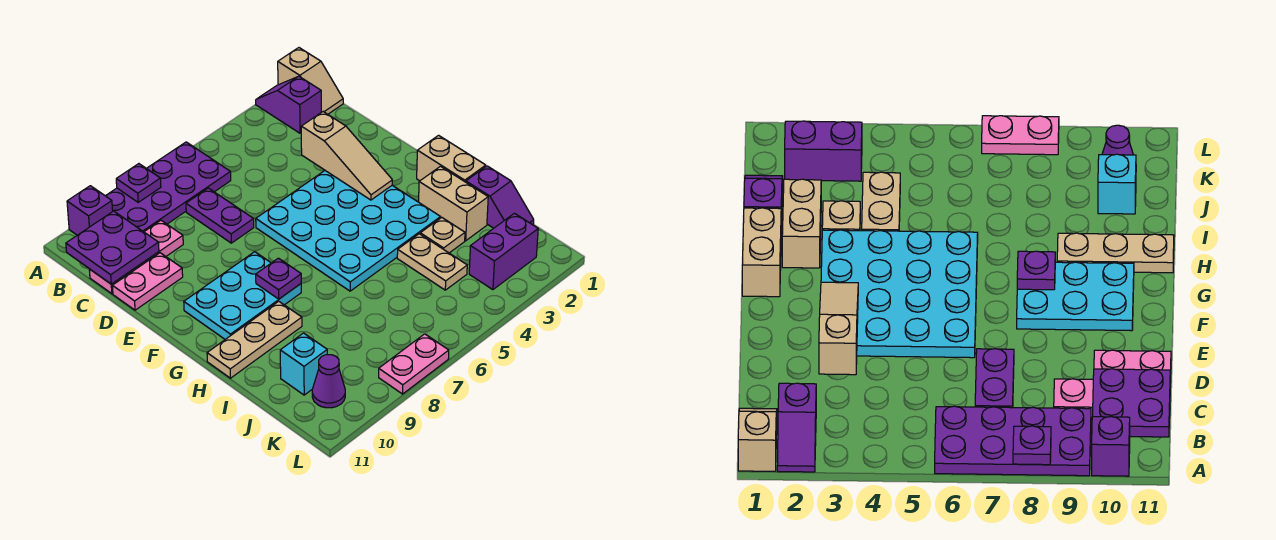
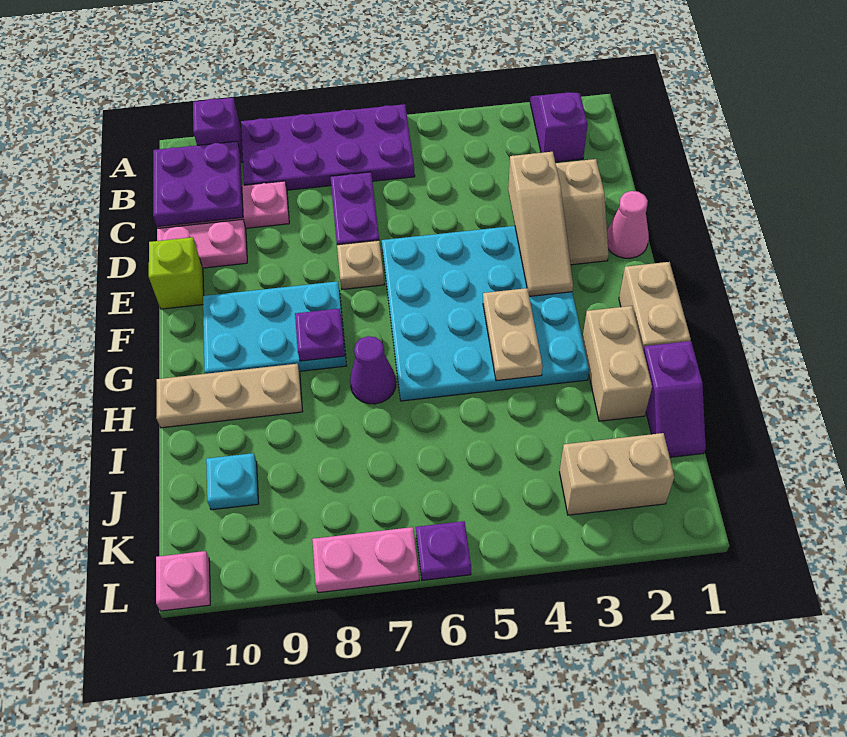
tan 1x2 slope [278,48,343,114] -> tan 1x2 slope moved to [556,159,609,265]
purple 1x1 plate [116,164,161,202] -> purple 1x1 plate moved to [416,521,471,580]
none -> pink 1x1 cone [607,191,649,258]
none -> lime 1x1 brick [149,237,204,309]
tan 1x1 plate [420,217,465,253] -> tan 1x1 plate moved to [337,240,384,289]
tan 1x2 plate [397,234,467,290] -> tan 1x2 plate moved to [483,288,543,381]
cyan 1x1 brick [280,333,327,395] -> cyan 1x1 plate [206,453,259,510]
purple 1x2 brick [469,213,538,290] -> tan 1x2 brick [560,433,674,515]
purple 1x1 cone [312,355,345,408] -> purple 1x1 cone moved to [350,336,396,404]
none -> pink 1x1 plate [156,551,210,611]

